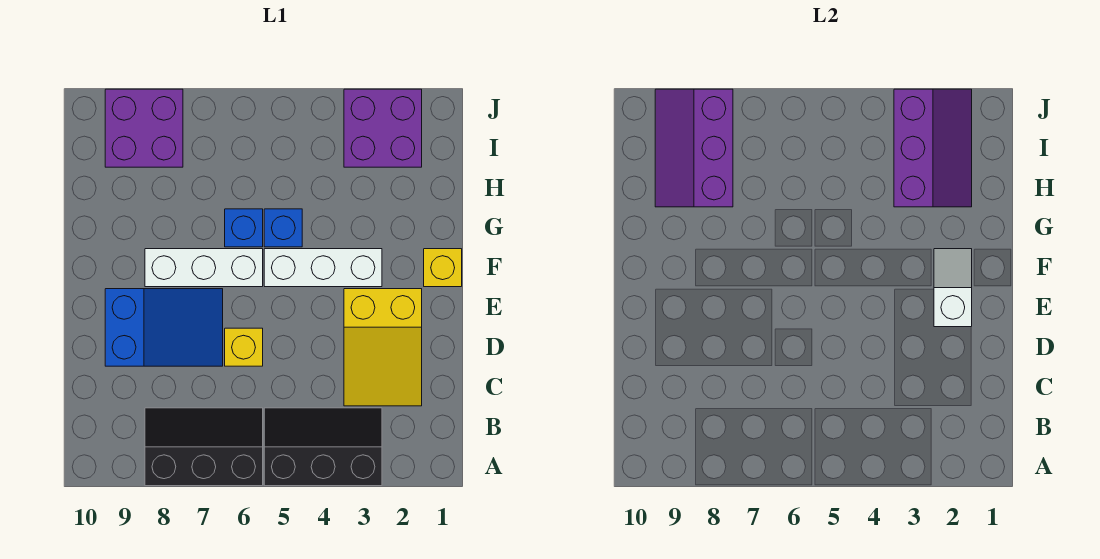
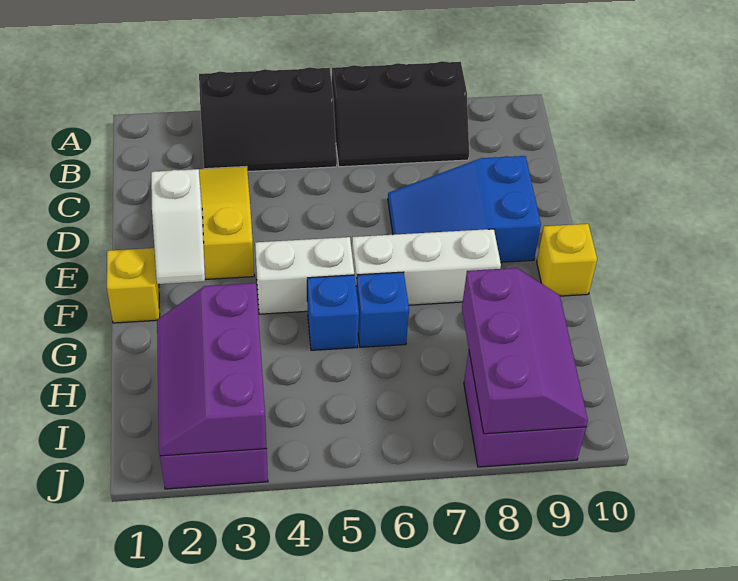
yellow 1x1 brick [225,328,263,366] -> yellow 1x1 brick moved to [537,224,597,296]
white 1x3 brick [264,249,382,287] -> white 1x2 brick [255,237,354,314]

